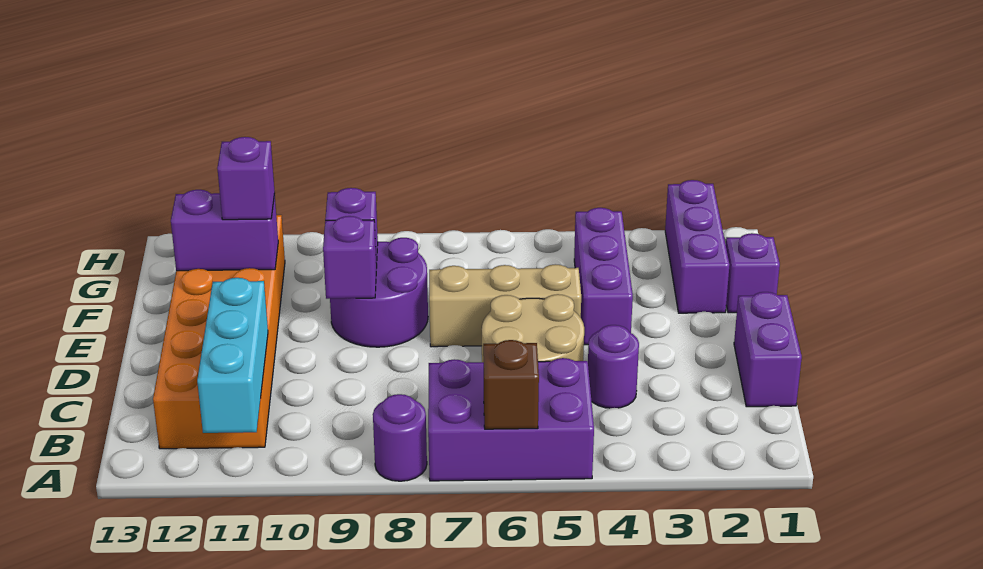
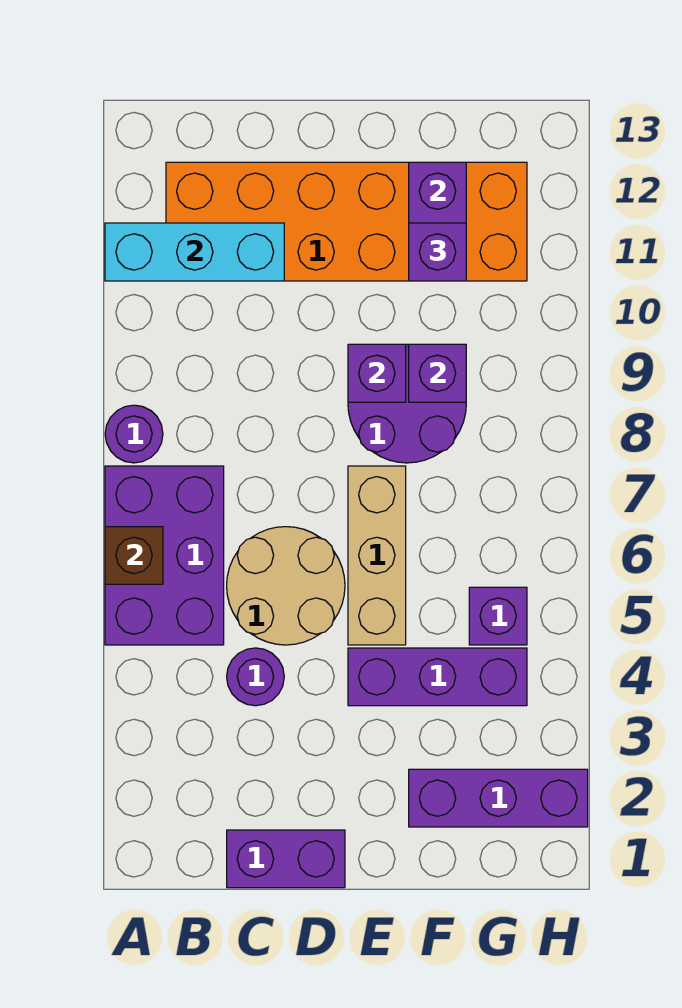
purple 1x1 brick [726,233,780,313] -> purple 1x1 brick moved to [469,587,527,645]

